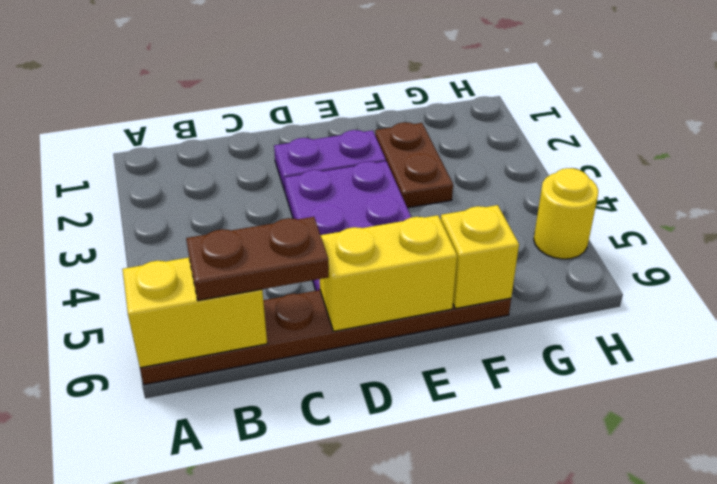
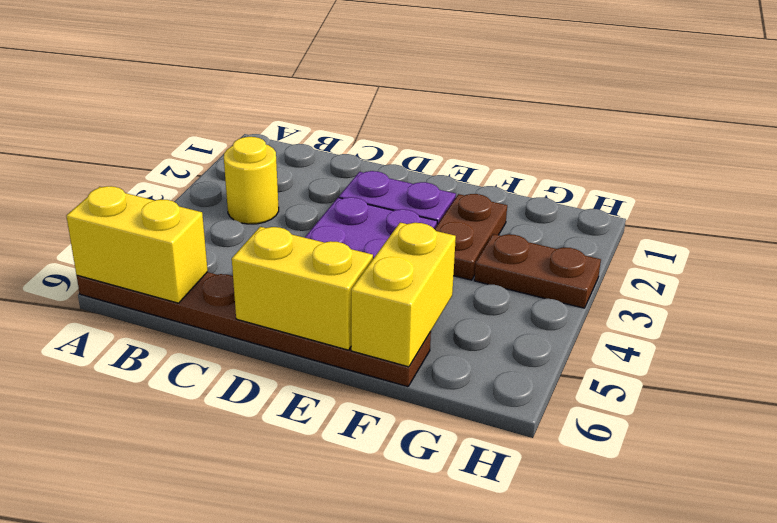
brown 1x2 plate [186,217,329,301] -> brown 1x2 plate moved to [474,234,601,308]
yellow 1x1 brick [441,205,519,309] -> yellow 1x2 brick [351,223,456,367]
yellow 1x1 round brick [534,168,598,259] -> yellow 1x1 round brick moved to [224,137,279,224]

